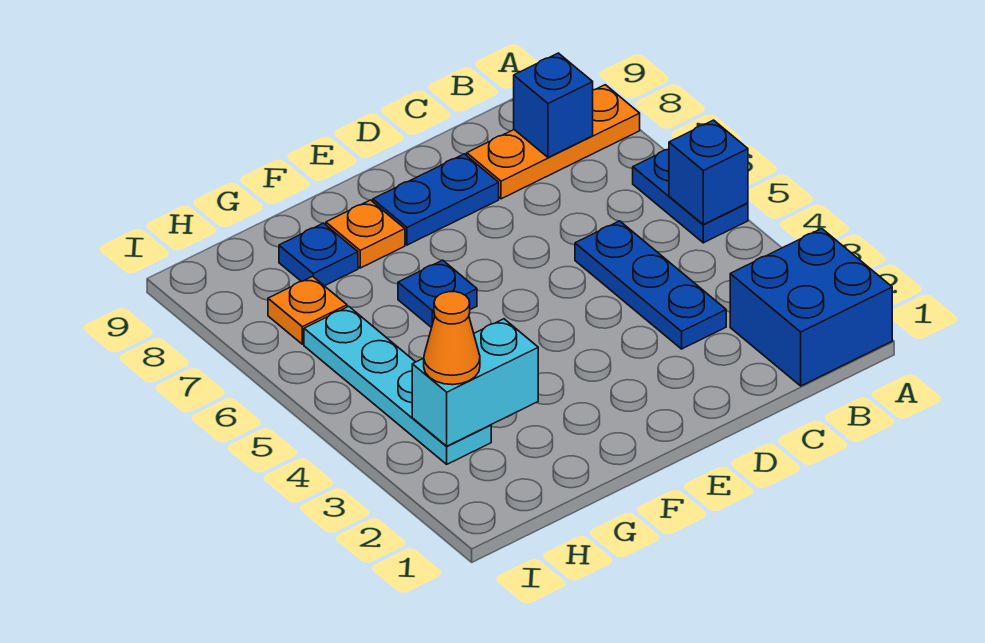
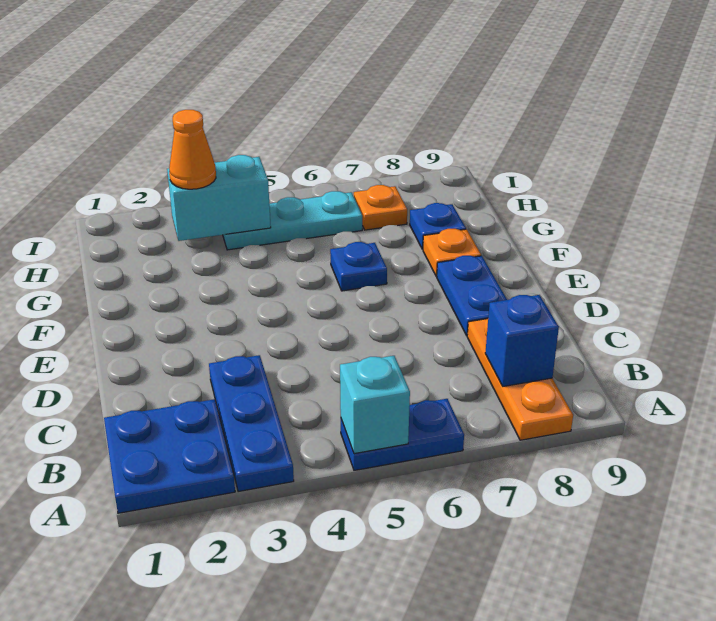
blue 2x2 brick [730,229,892,386] -> blue 2x2 plate [104,399,235,513]
blue 1x1 brick [669,120,748,224] -> cyan 1x1 brick [340,356,410,454]
blue 1x3 plate [575,221,726,349] -> blue 1x3 plate turned to [209,355,294,492]
cyan 1x2 brick [412,319,538,446] -> cyan 1x2 brick turned to [167,155,271,241]
cyan 1x4 plate [304,306,491,464] -> cyan 1x3 plate [223,191,362,250]

